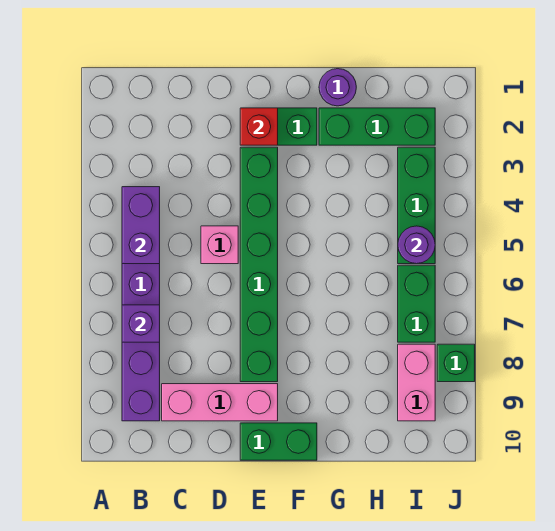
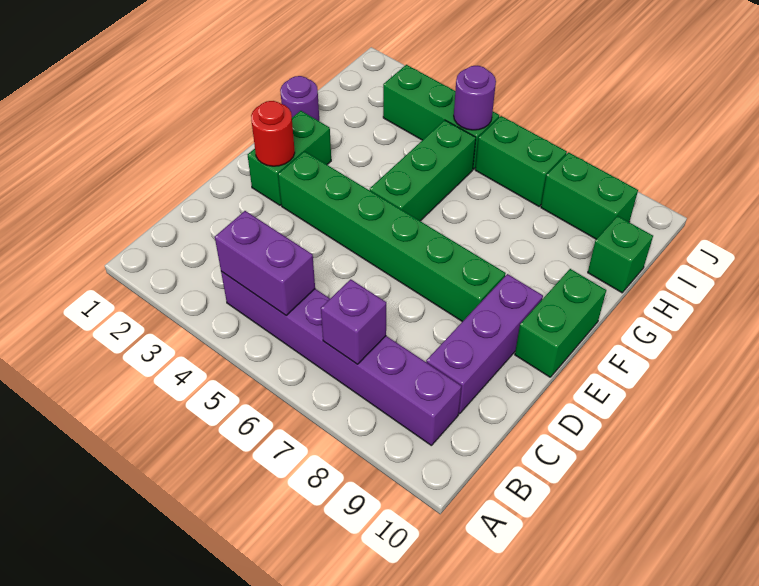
pink 1x3 brick [162,384,278,421] -> purple 1x3 brick [426,274,543,414]
pink 1x1 brick [201,226,238,264] -> none
red 1x1 brick [240,108,278,145] -> red 1x1 round brick [251,101,295,166]
green 1x3 brick [319,108,435,145] -> green 1x3 brick moved to [370,120,476,221]
pink 1x2 brick [398,344,435,421] -> green 1x2 brick [541,152,638,239]
green 1x1 brick [437,344,475,382] -> green 1x1 brick moved to [588,216,653,293]

